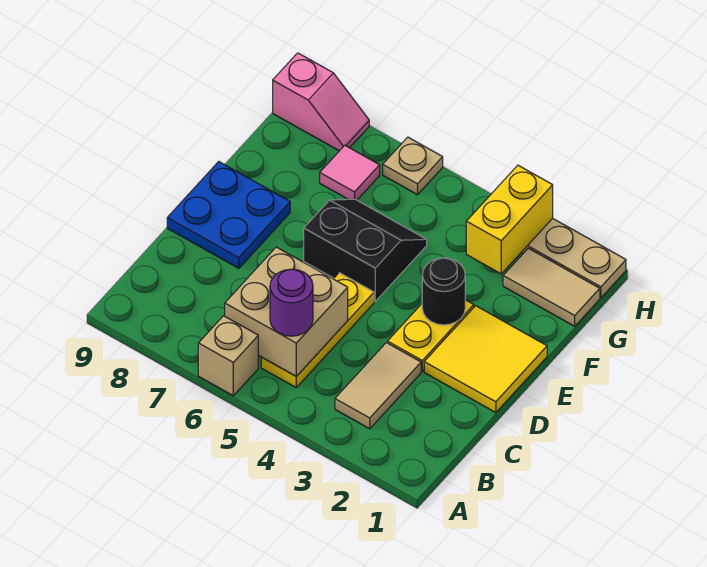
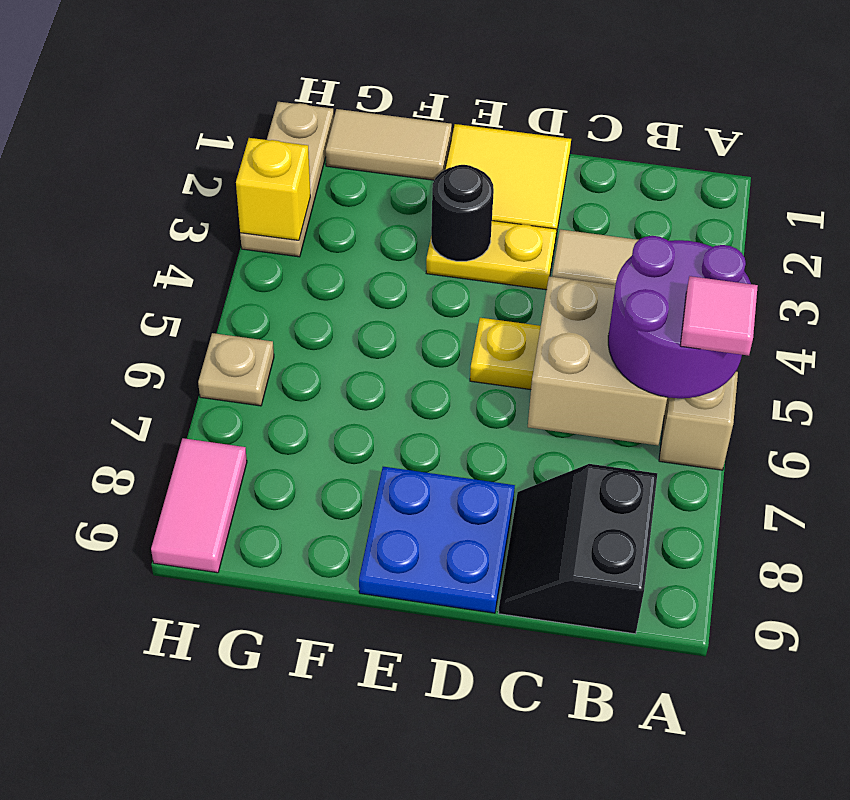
purple 1x1 round brick [270,269,313,336] -> purple 2x2 round brick [608,236,751,398]
black 2x2 slope [304,199,427,301] -> black 2x2 slope moved to [499,464,657,634]
tan 1x2 tile [503,248,600,326] -> tan 1x2 tile turned to [326,109,452,180]
yellow 1x2 brick [466,165,553,274] -> yellow 1x1 brick [236,138,310,240]
pink 1x1 tile [320,145,380,200] -> pink 1x1 tile moved to [680,276,758,356]
pink 1x2 slope [273,53,369,151] -> pink 1x2 tile [151,438,247,573]

